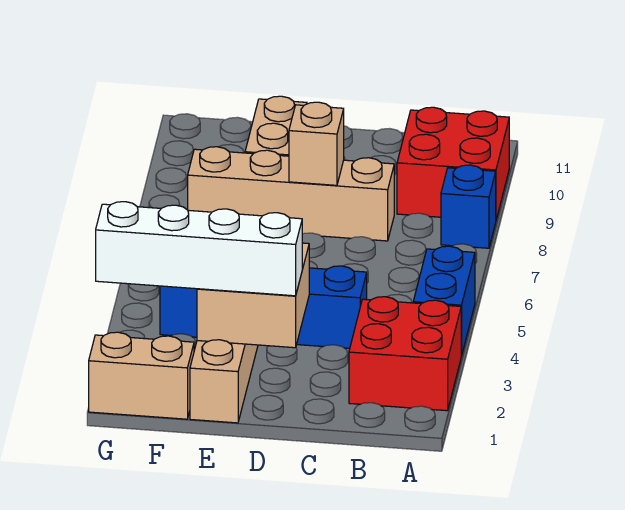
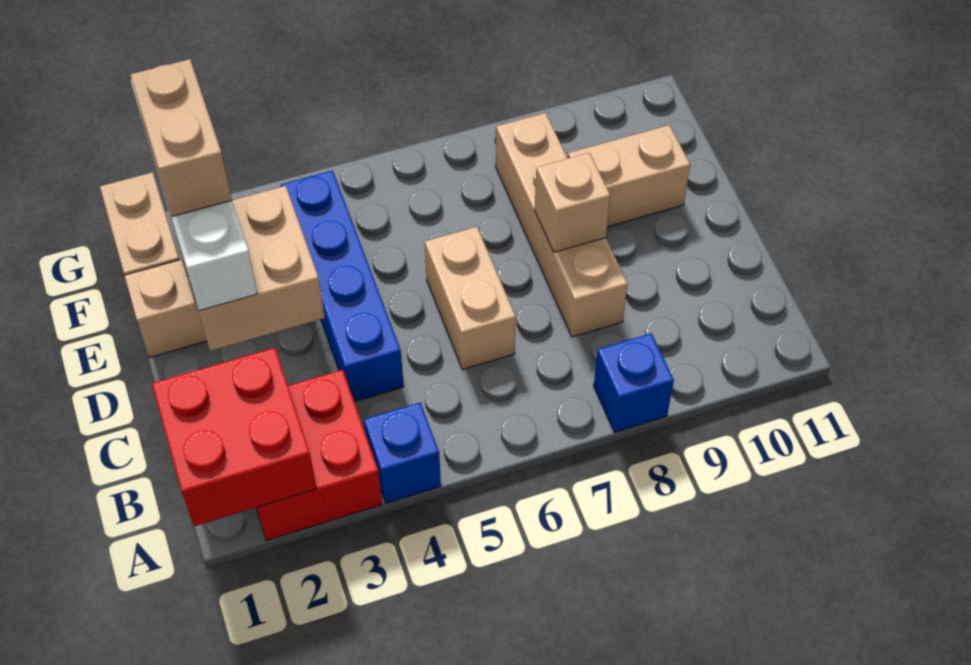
blue 1x2 brick [413,246,475,356] -> blue 1x1 brick [364,403,441,503]
red 2x2 brick [397,107,509,219] -> red 2x2 brick moved to [152,348,317,526]
none -> tan 1x2 brick [425,227,516,370]
none -> tan 1x2 brick [130,59,232,217]

